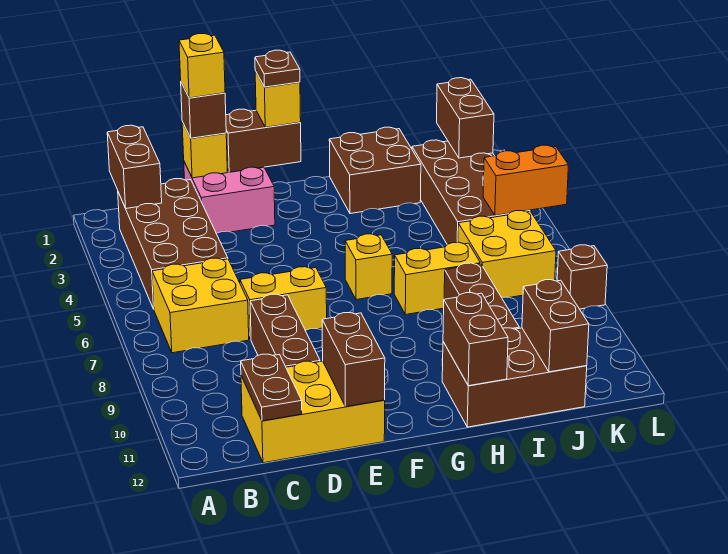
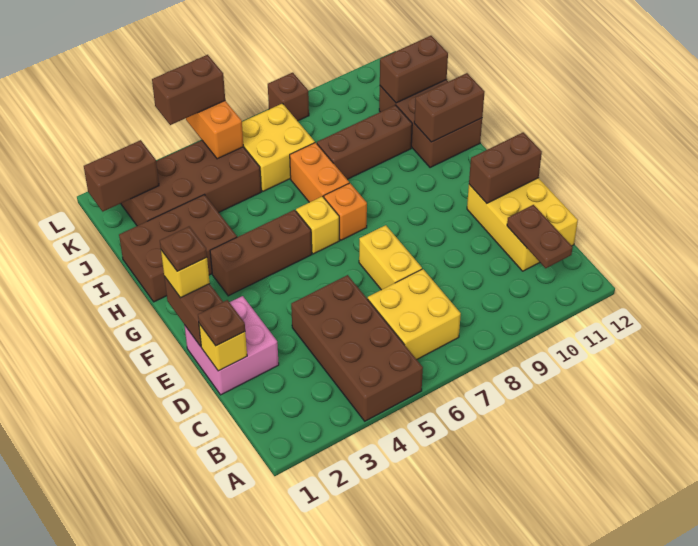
brown 1x2 brick [107,125,162,208] -> brown 1x2 brick moved to [152,55,225,125]
brown 2x4 brick [118,179,228,309] -> brown 2x4 brick turned to [291,275,423,421]
brown 1x2 plate [241,354,302,421] -> brown 1x2 plate turned to [507,205,573,268]
brown 1x1 brick [181,83,226,138] -> brown 1x1 plate [198,300,245,346]
yellow 1x1 brick [179,34,225,98] -> none
brown 1x3 brick [250,294,320,367] -> brown 1x3 brick moved to [210,210,312,296]
none -> orange 1x1 brick [324,183,367,240]
brown 2x2 brick [329,127,421,214] -> brown 2x3 brick [119,195,237,302]
yellow 1x2 brick [394,242,480,314] -> orange 1x2 brick [290,143,349,202]

